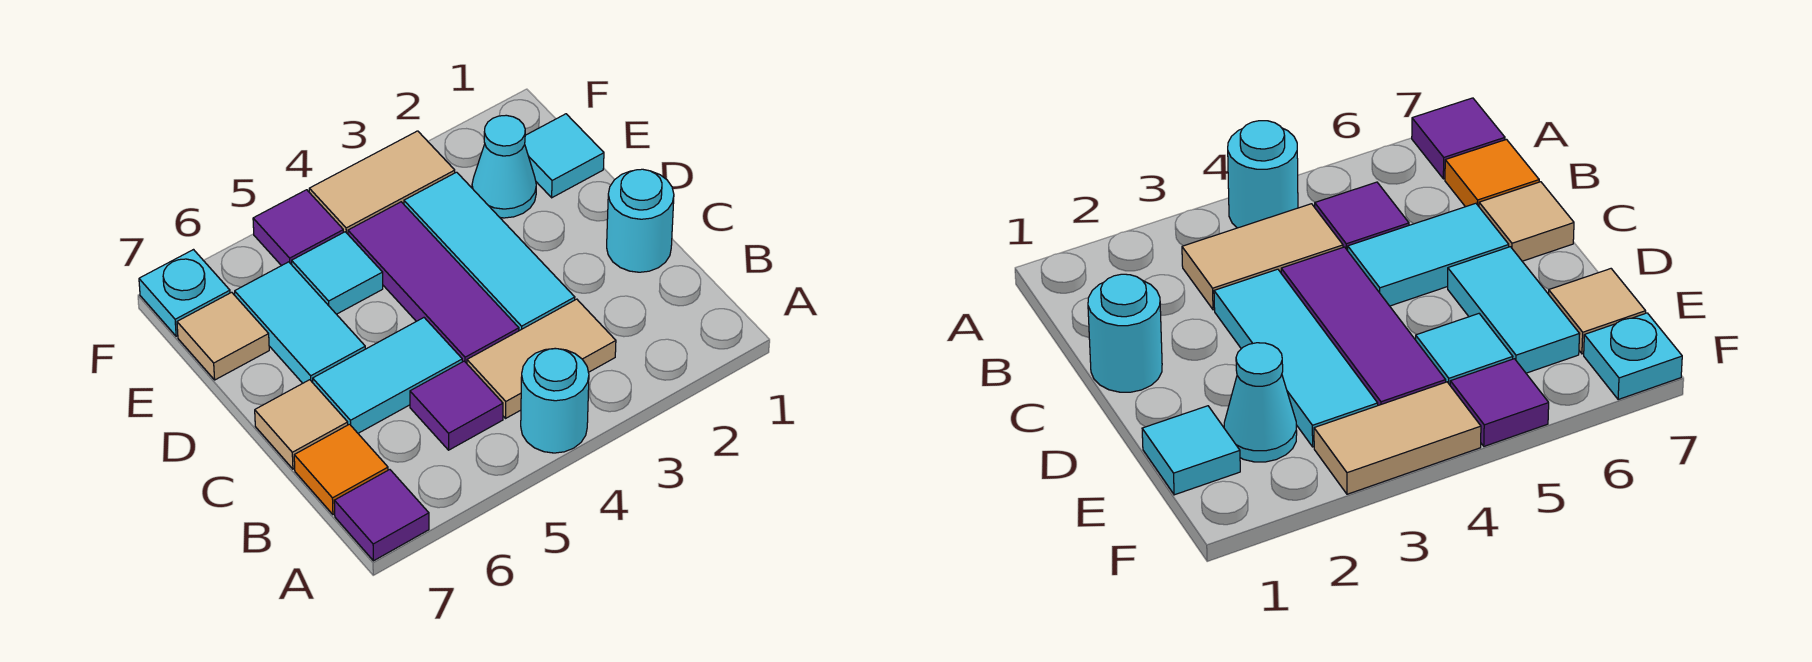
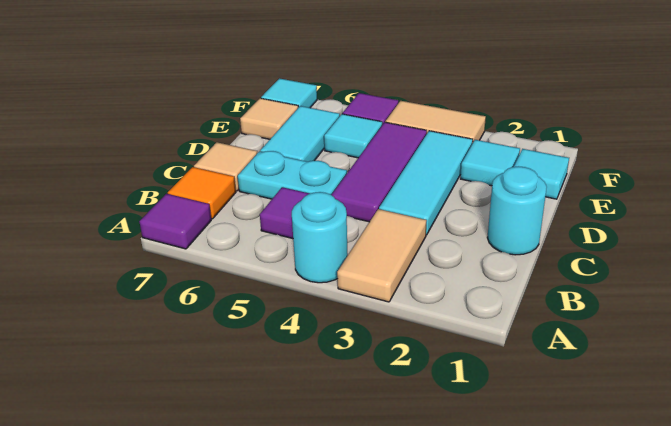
tan 1x2 tile [467,299,616,418] -> tan 1x2 tile turned to [337,209,427,302]
cyan 1x2 tile [313,318,462,433] -> cyan 1x2 plate [238,151,347,199]
cyan 1x1 cone [472,115,536,218] -> cyan 1x1 tile [461,140,520,186]
cyan 1x1 plate [139,250,230,336] -> cyan 1x1 tile [261,78,317,108]

